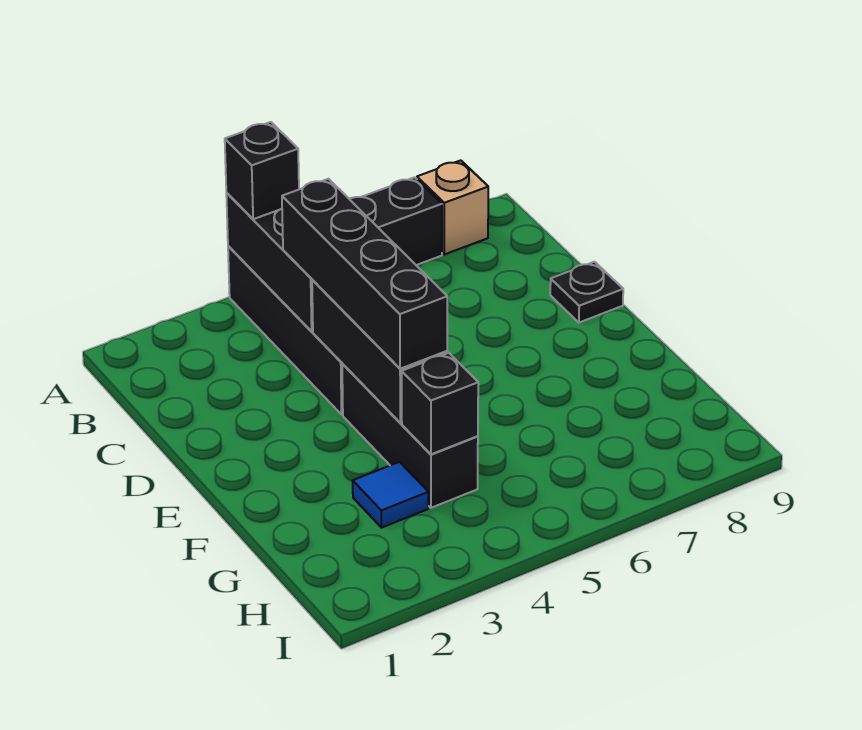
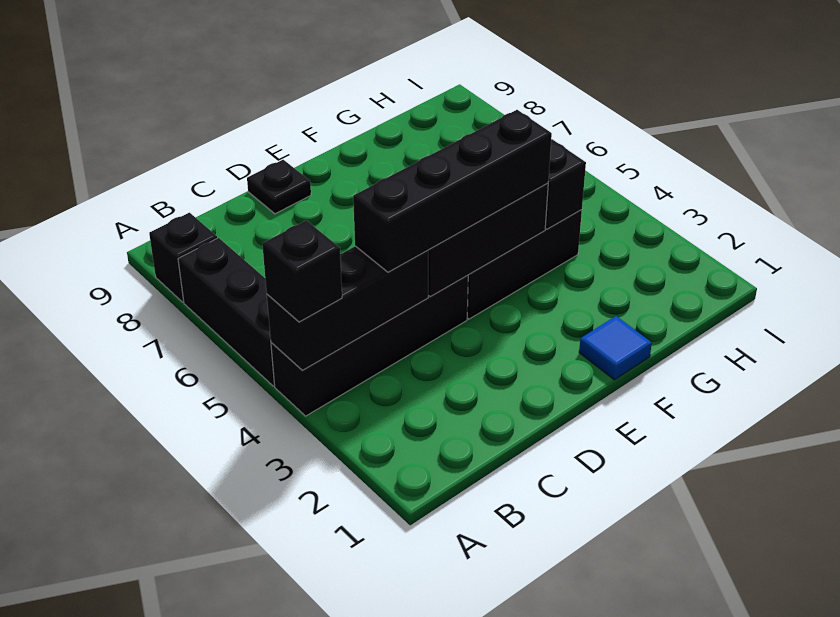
tan 1x1 brick [417,160,488,254] -> black 1x1 brick [149,213,217,302]
blue 1x1 tile [353,462,429,528] -> blue 1x1 tile moved to [579,316,652,380]

